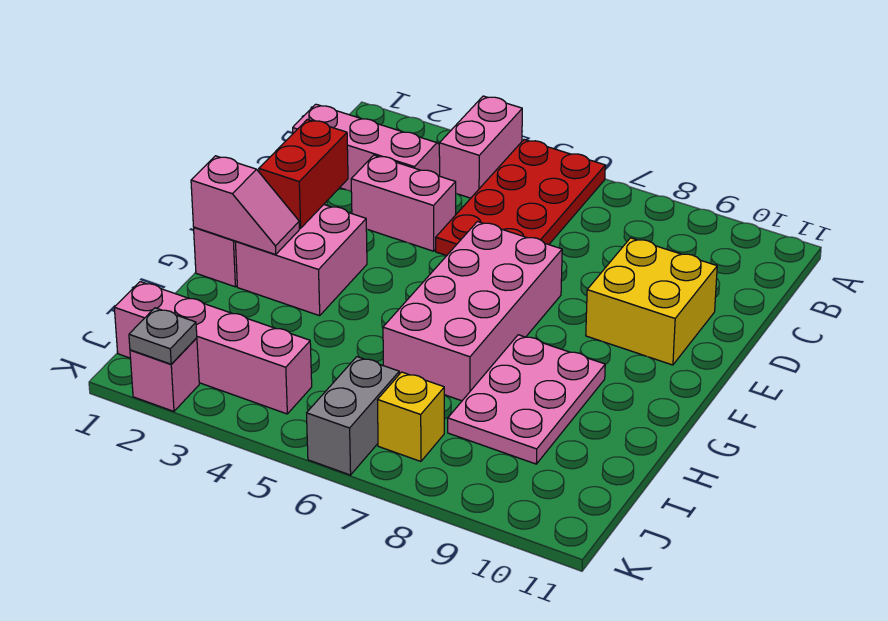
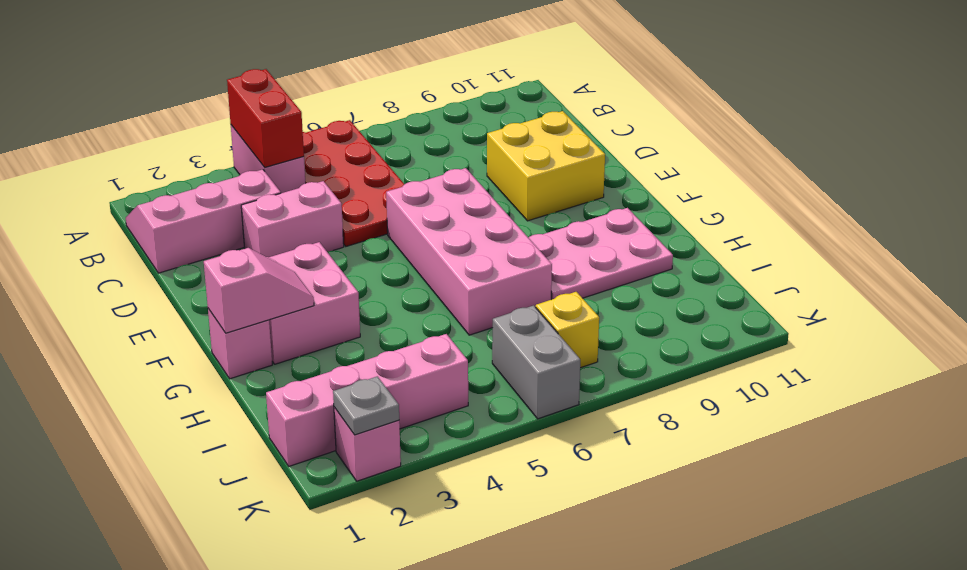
red 1x2 brick [259,120,348,228] -> red 1x2 brick moved to [227,69,304,167]
pink 2x3 plate [448,335,605,464] -> pink 2x3 plate turned to [529,208,673,300]

